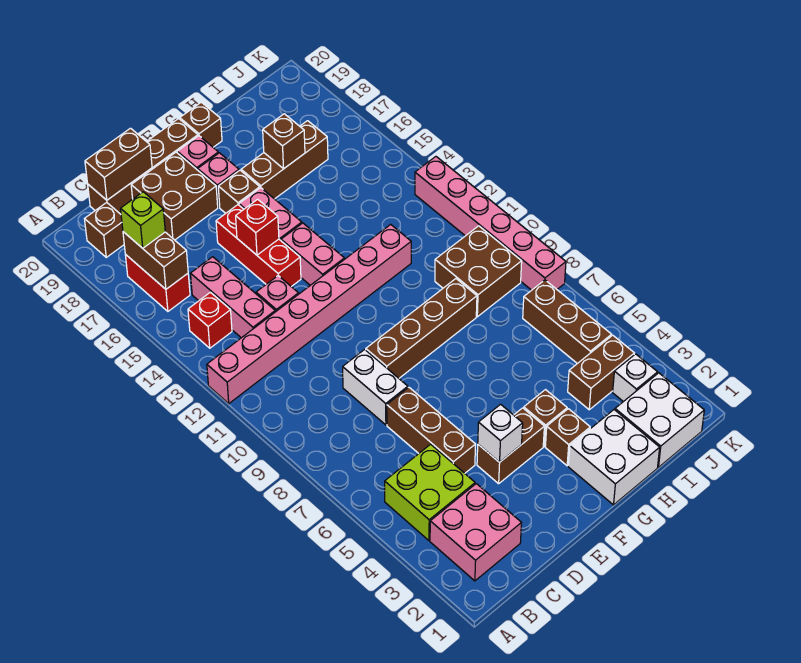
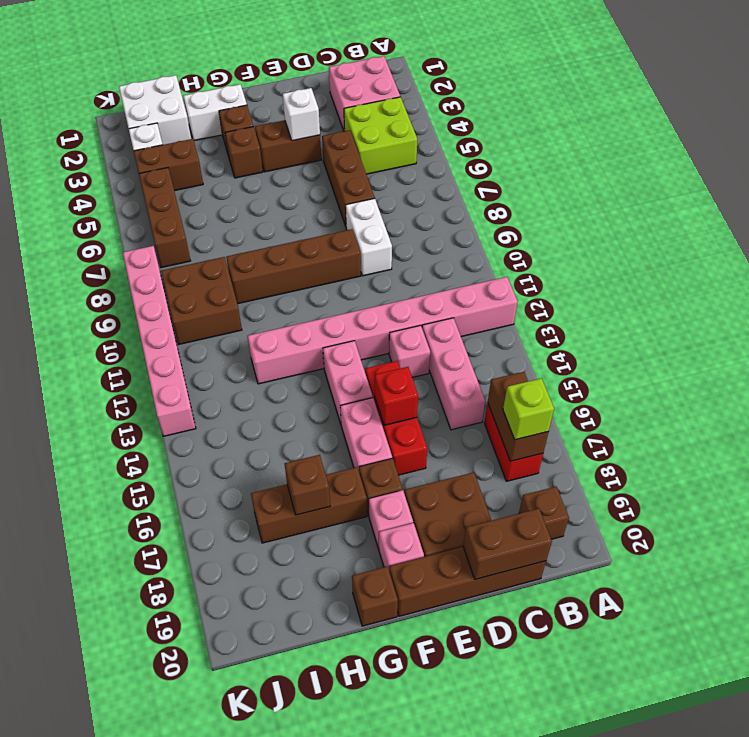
red 1x1 brick [188,292,232,348] -> none
white 2x2 brick [568,410,660,505] -> white 1x2 brick [183,84,247,141]

